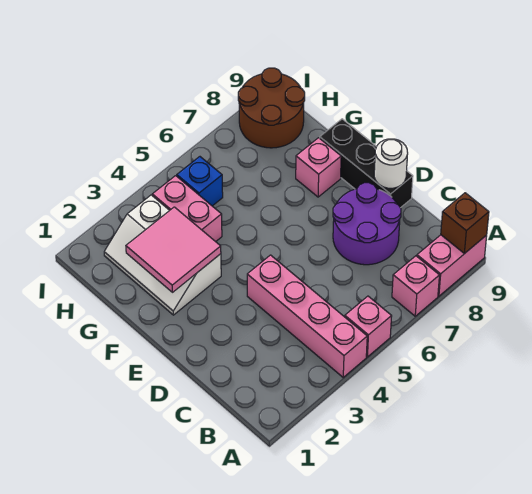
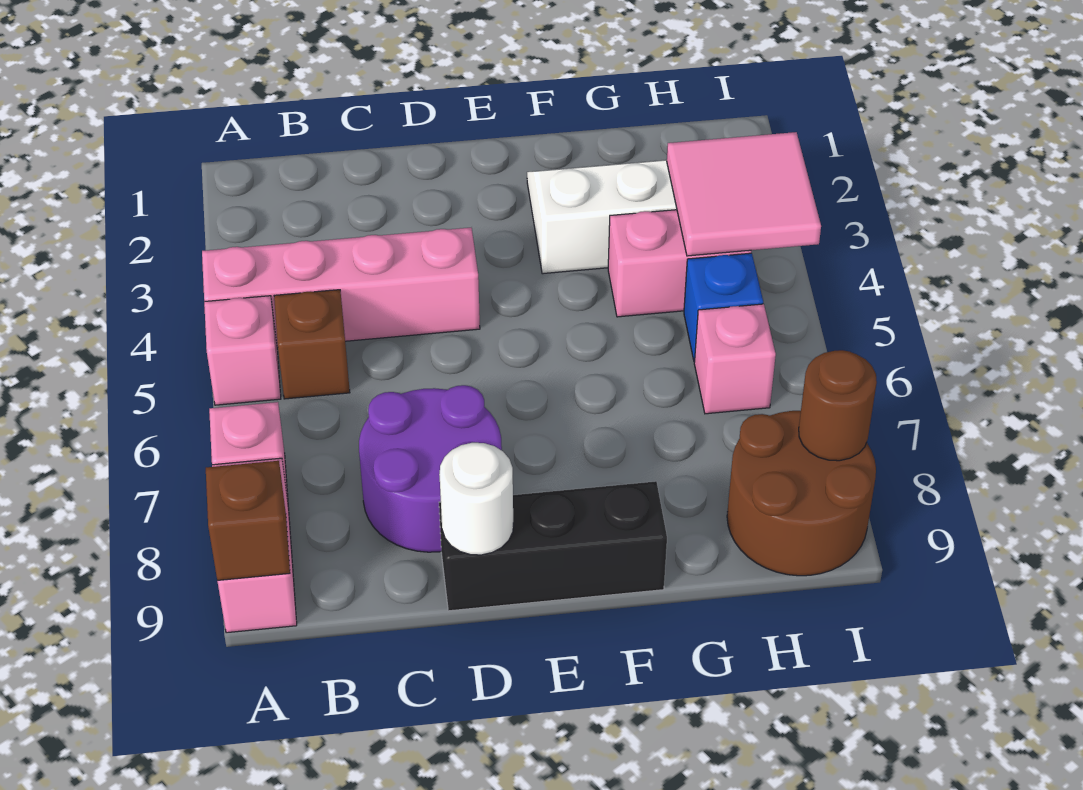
none -> brown 1x1 brick [274,290,350,399]
pink 2x2 tile [126,207,221,292] -> pink 2x2 tile moved to [667,132,821,256]
pink 1x1 brick [296,138,341,197] -> pink 1x1 brick moved to [694,304,776,414]
none -> brown 1x1 round brick [799,350,877,461]

